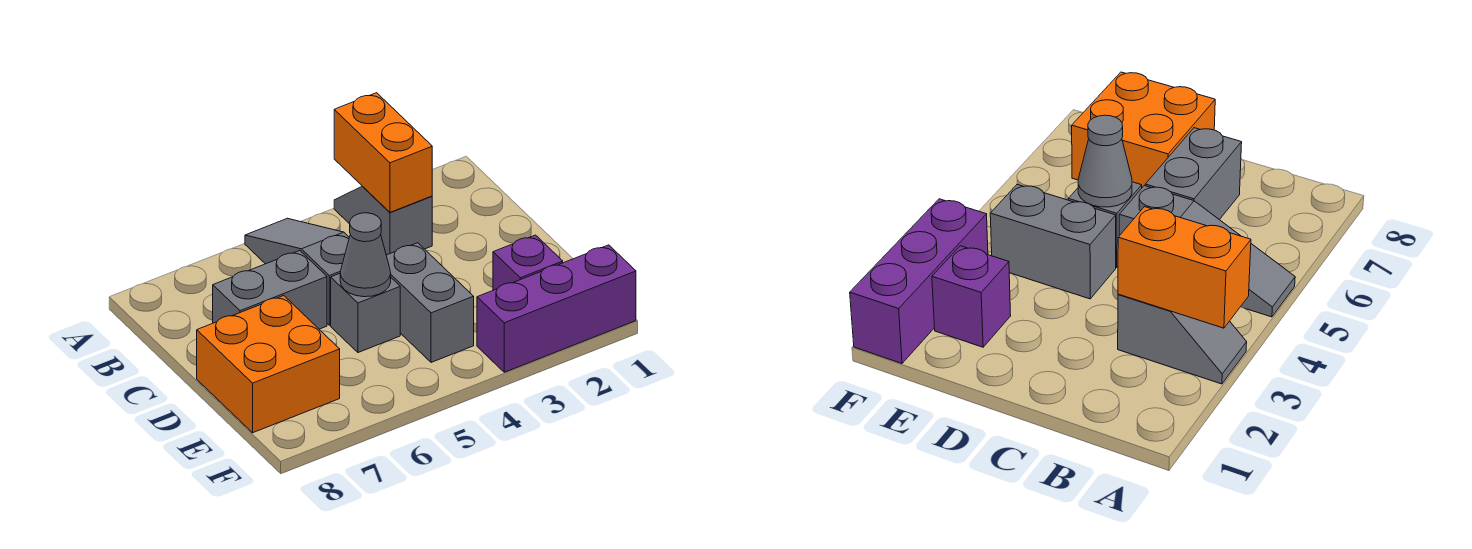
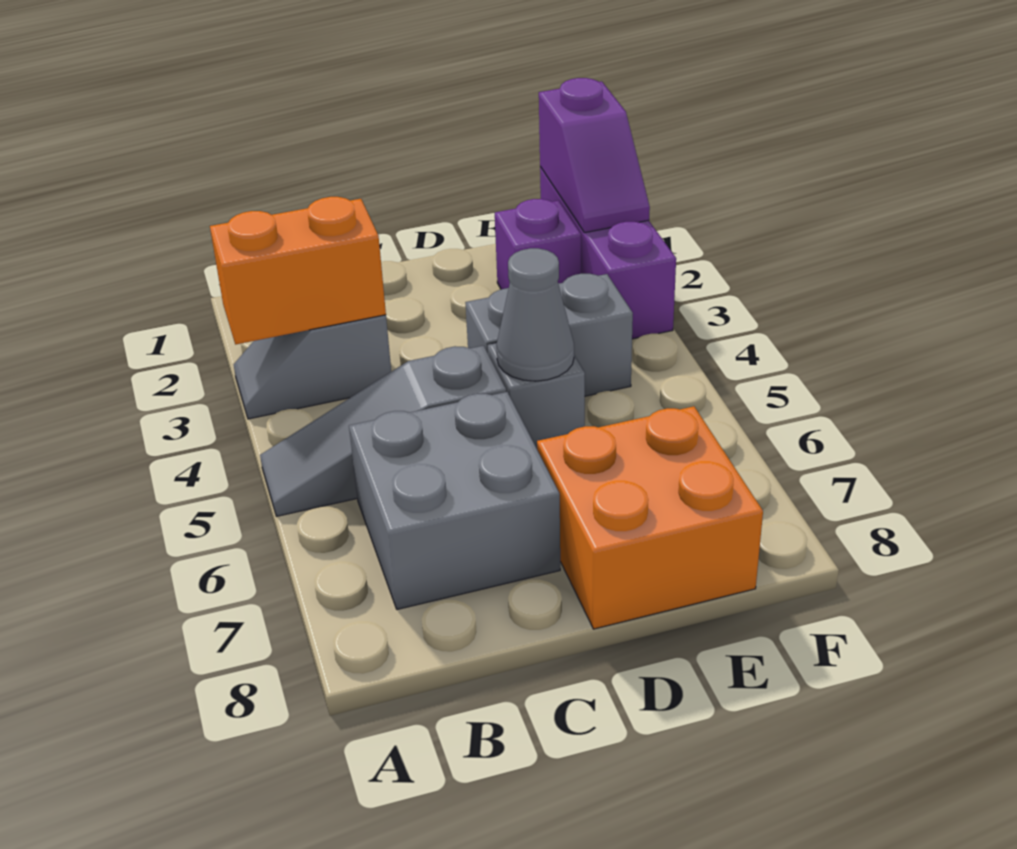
grey 1x2 brick [213,251,327,329] -> grey 2x2 brick [349,392,560,610]
none -> purple 1x2 slope [539,78,650,233]

